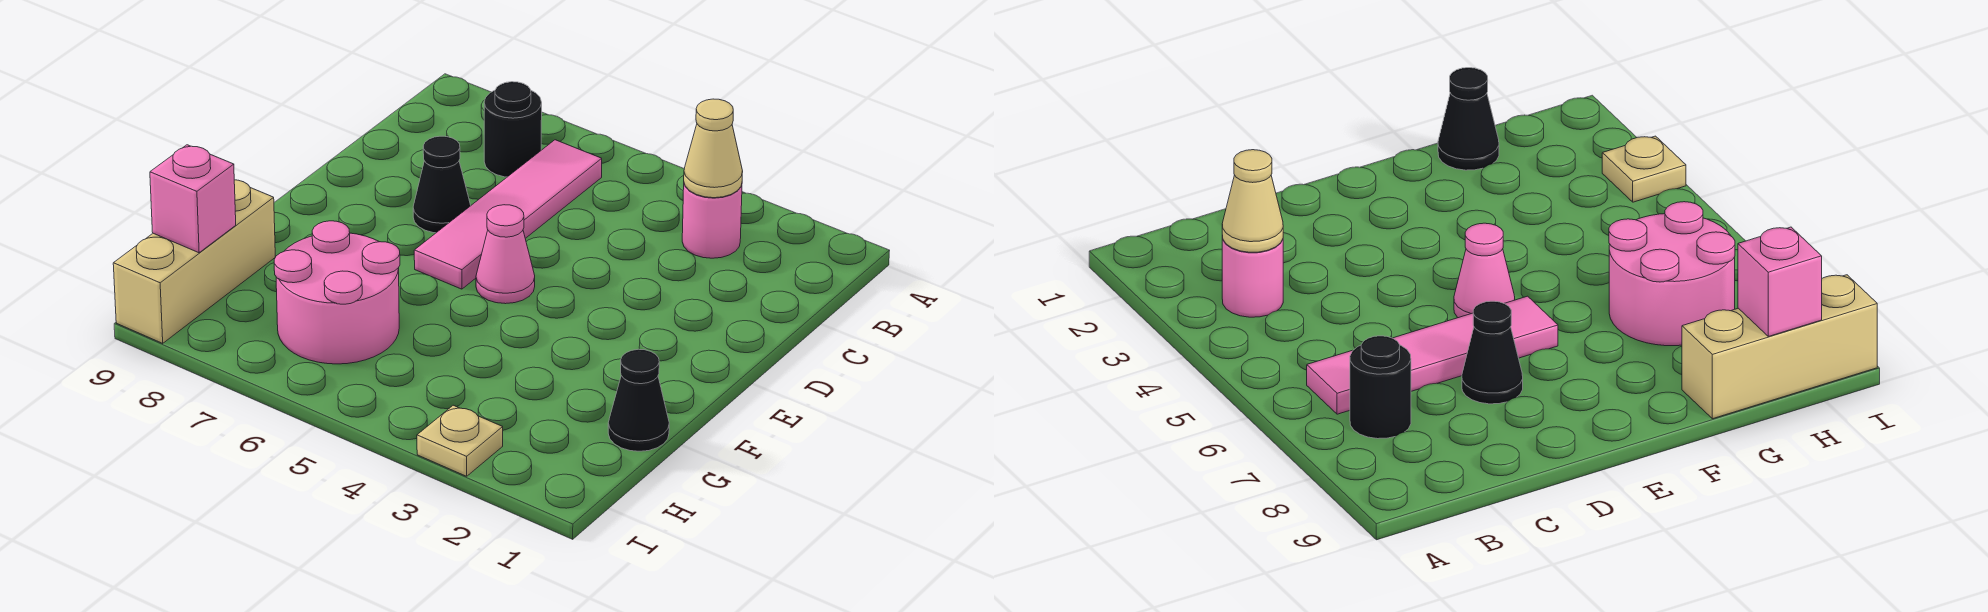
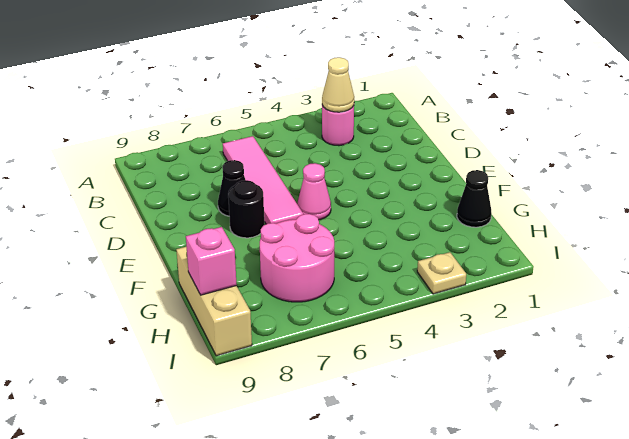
black 1x1 round brick [484,82,542,177] -> black 1x1 round brick moved to [228,180,264,238]

